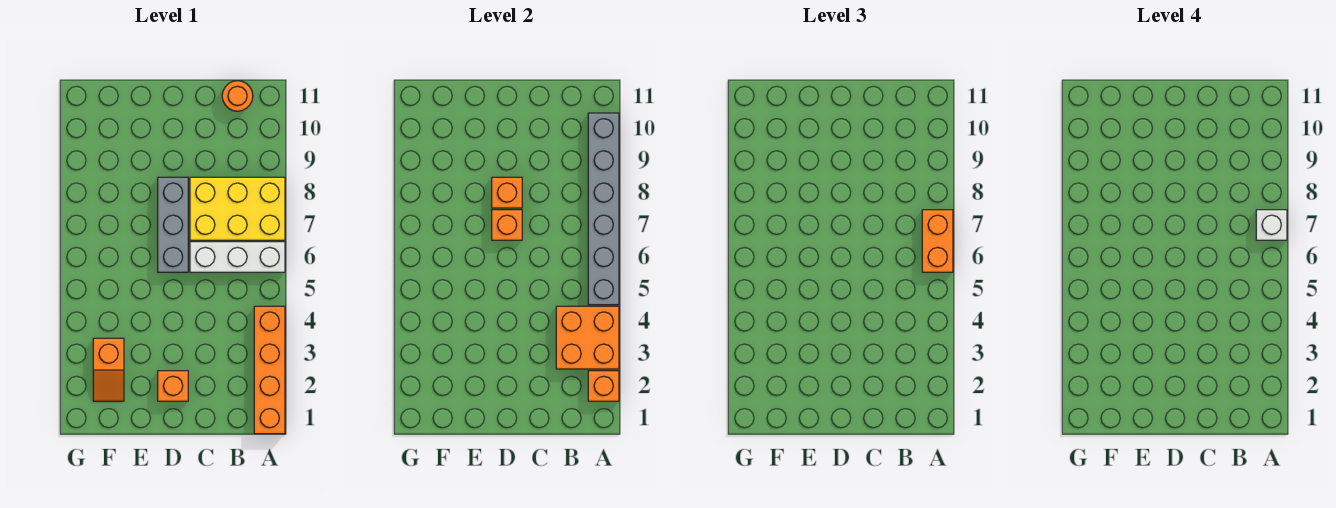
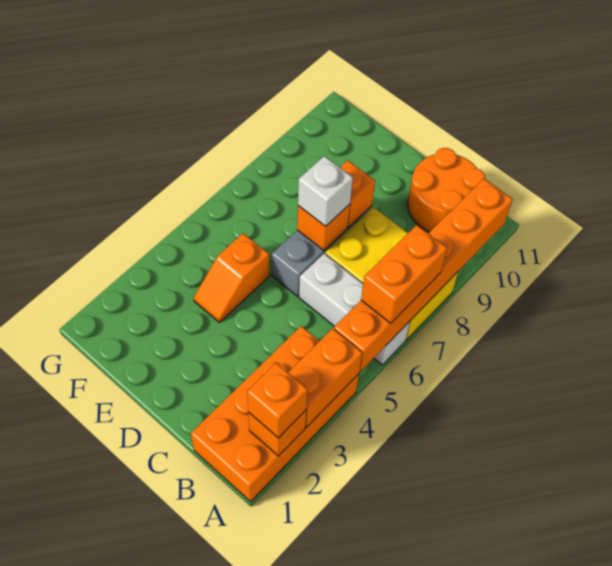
orange 1x4 brick [254,306,285,434] -> orange 2x4 brick [191,326,359,502]
orange 2x2 brick [556,306,619,369] -> orange 1x2 brick [288,328,362,427]
grey 1x6 brick [588,113,619,305] -> orange 1x6 brick [334,179,513,372]
white 1x1 brick [1256,210,1287,240] -> white 1x1 brick moved to [298,156,353,226]
orange 1x1 round brick [222,81,253,111] -> orange 2x2 round brick [408,148,485,232]
orange 1x1 brick [158,371,188,401] -> orange 1x1 brick moved to [247,363,307,438]
orange 1x2 slope [93,338,124,401] -> orange 1x2 slope moved to [194,233,270,322]

